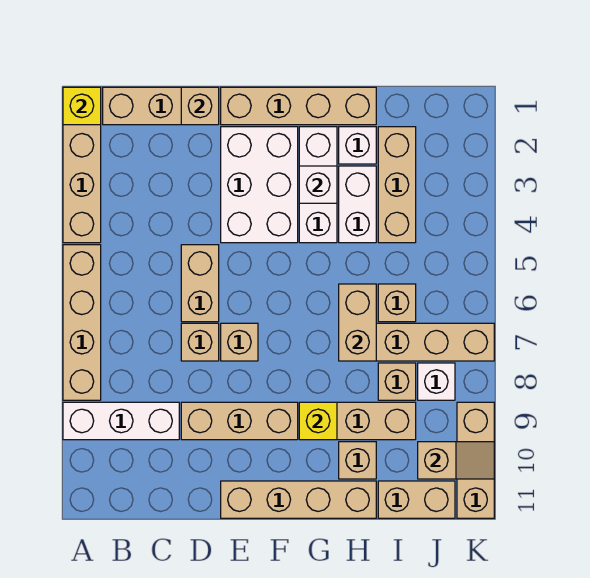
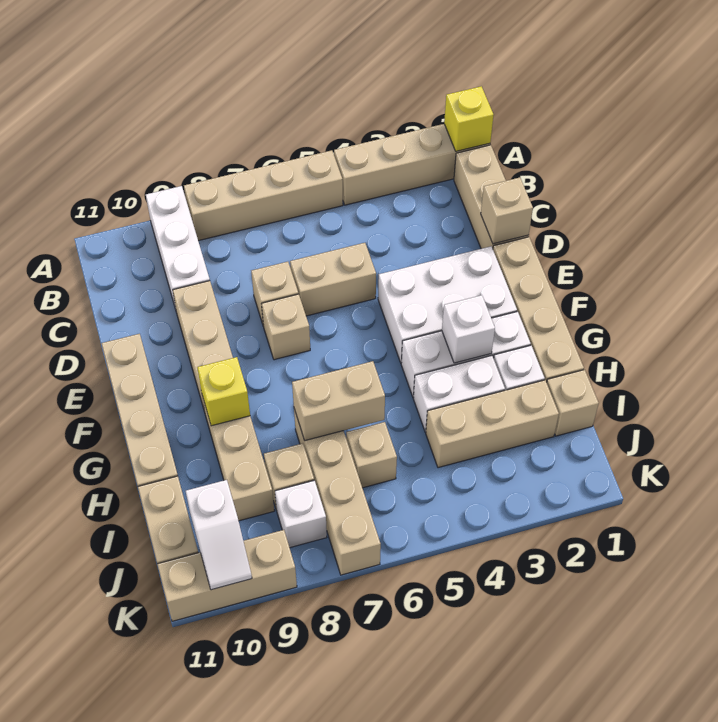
tan 1x1 brick [339,442,376,479] -> tan 1x1 brick moved to [547,370,599,436]
tan 1x2 slope [418,442,494,479] -> white 1x2 slope [186,480,252,590]

